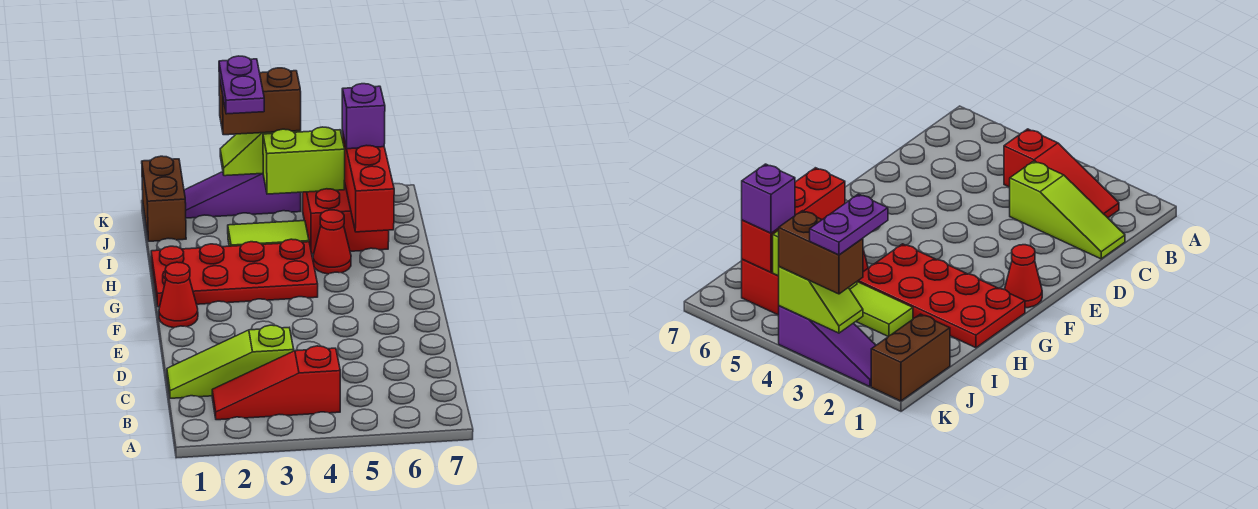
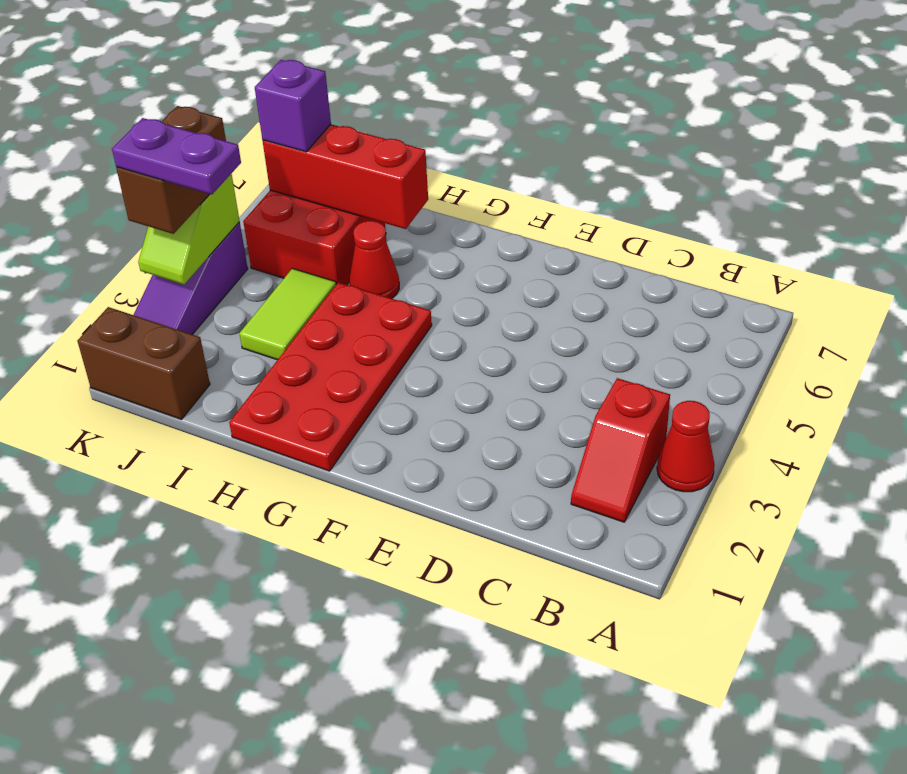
red 1x3 slope [212,346,340,420] -> red 1x2 slope [571,378,670,522]
lime 1x3 slope [167,325,294,398] -> none
red 1x1 cone [159,262,198,328] -> red 1x1 cone moved to [657,401,715,492]
lime 1x2 brick [263,127,345,194] -> none

